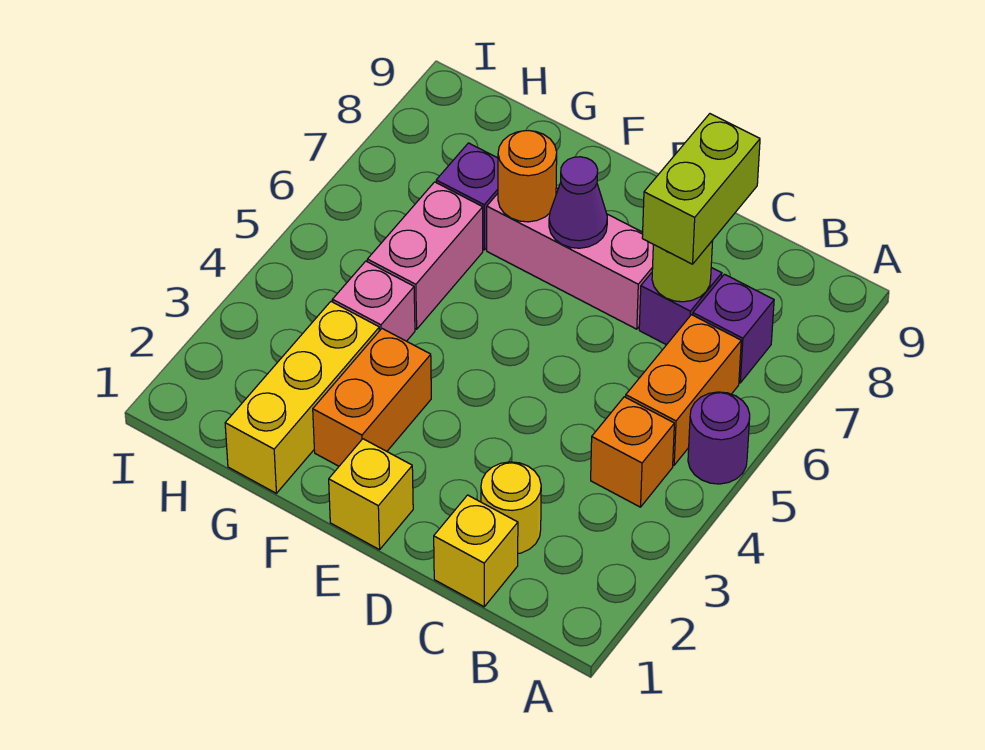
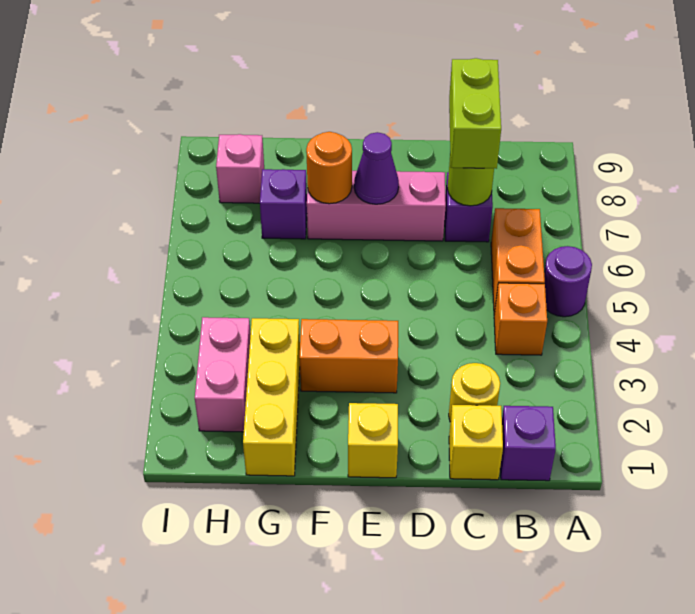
purple 1x1 brick [693,274,774,383] -> purple 1x1 brick moved to [500,406,556,481]
orange 1x2 brick [313,329,431,466] -> orange 1x2 brick turned to [299,319,398,393]
pink 1x1 brick [332,261,415,341] -> pink 1x1 brick moved to [216,134,264,203]
pink 1x2 brick [367,182,483,329] -> pink 1x2 brick moved to [195,317,251,432]

